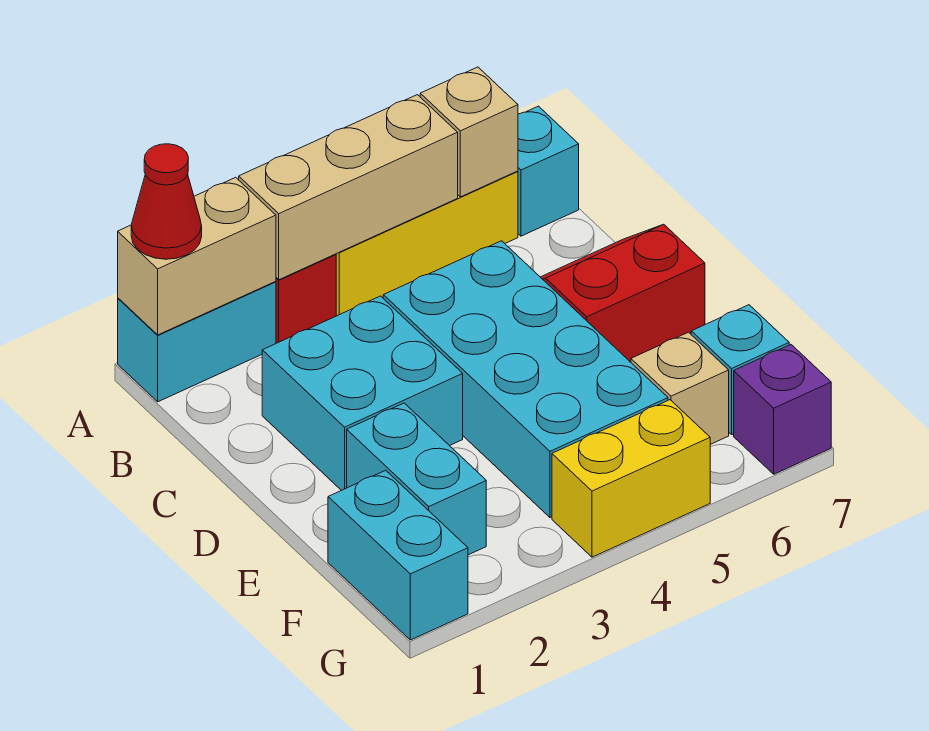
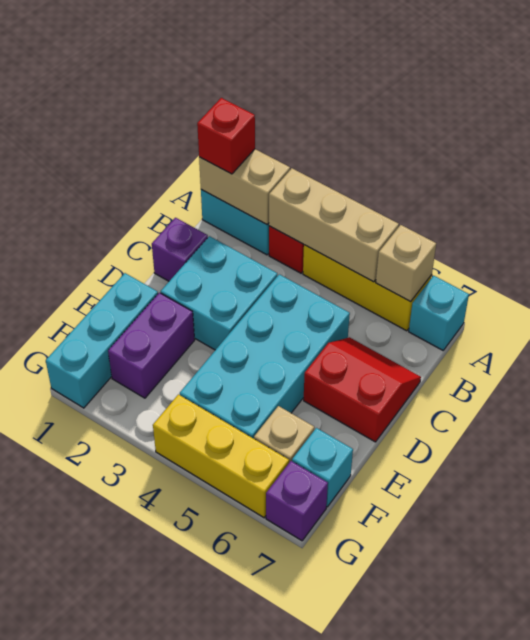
red 1x1 cone [131,144,202,259] -> red 1x1 brick [197,98,255,174]
none -> purple 1x1 brick [152,218,208,281]
cyan 1x2 brick [347,403,486,555] -> purple 1x2 brick [108,293,195,398]
cyan 1x2 brick [328,470,468,640] -> cyan 1x3 brick [46,273,158,408]
yellow 1x2 brick [552,400,710,557] -> yellow 1x3 brick [153,394,289,517]

